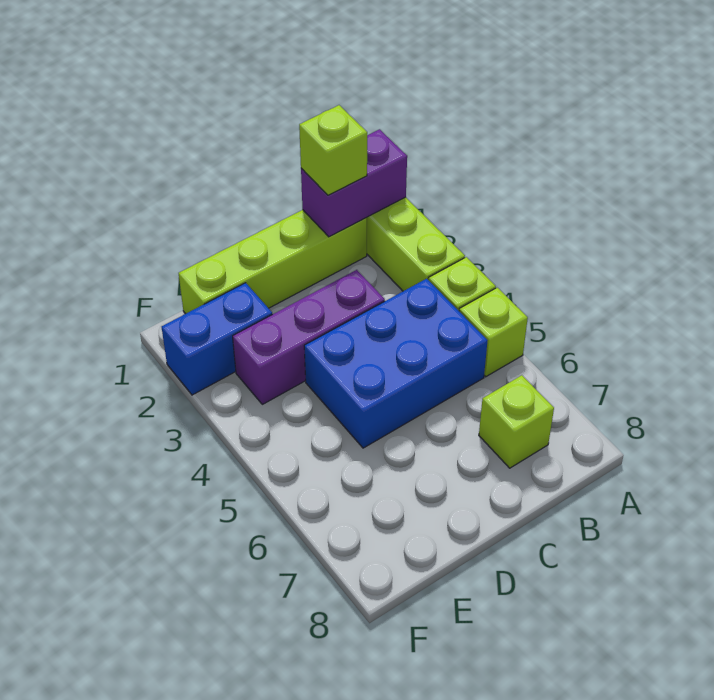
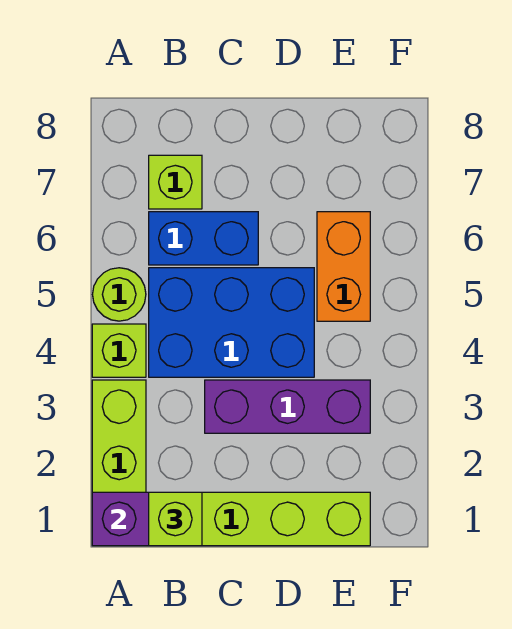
lime 1x1 brick [459,288,528,377] -> lime 1x1 round brick [93,268,146,321]
blue 1x2 brick [162,283,272,395] -> blue 1x2 brick moved to [149,212,258,265]
none -> orange 1x2 brick [317,212,370,321]

